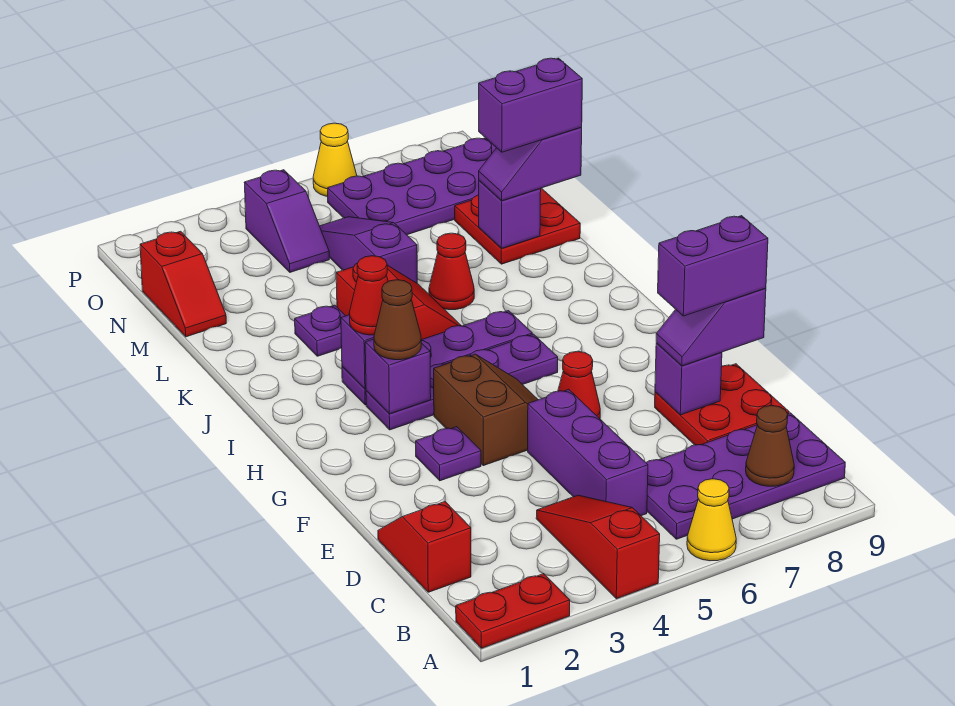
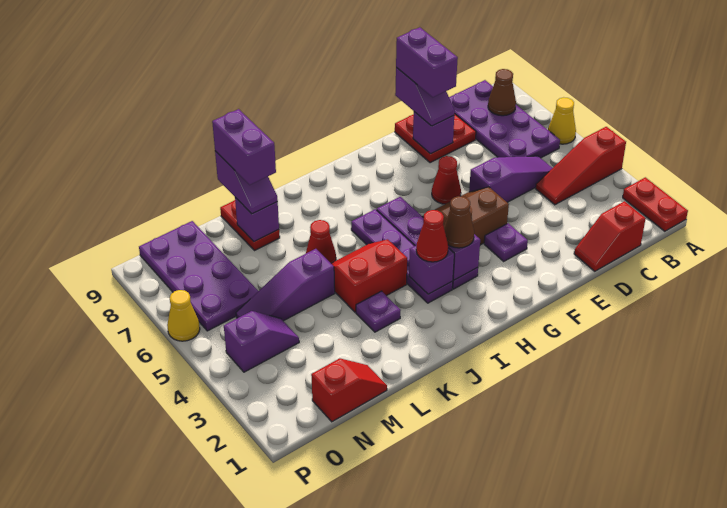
purple 1x3 brick [528,389,648,516] -> purple 1x3 slope [469,156,552,202]
red 2x2 plate [455,188,580,264] -> red 1x2 plate [220,200,280,251]

